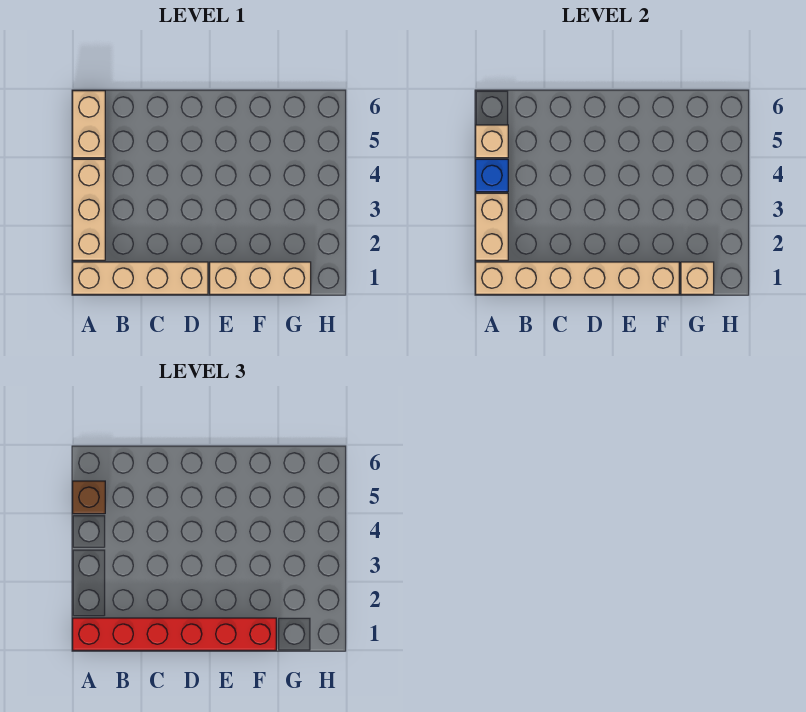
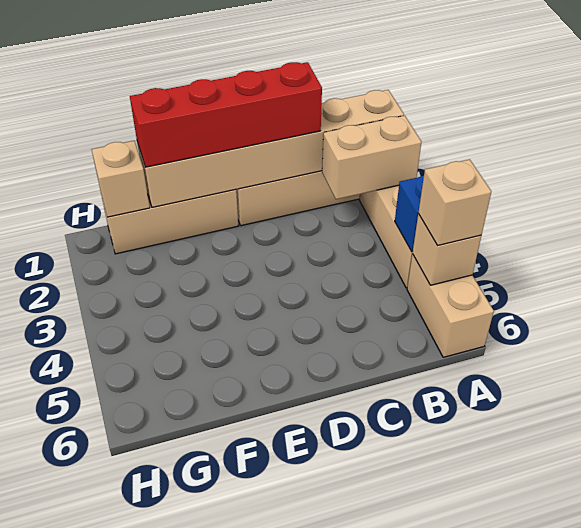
red 1x6 brick [73,618,276,650] -> red 1x4 brick [130,62,322,167]
tan 1x2 brick [476,193,508,260] -> tan 1x2 brick turned to [322,116,421,199]
brown 1x1 brick [73,481,105,514] -> tan 1x1 brick [418,159,491,245]

